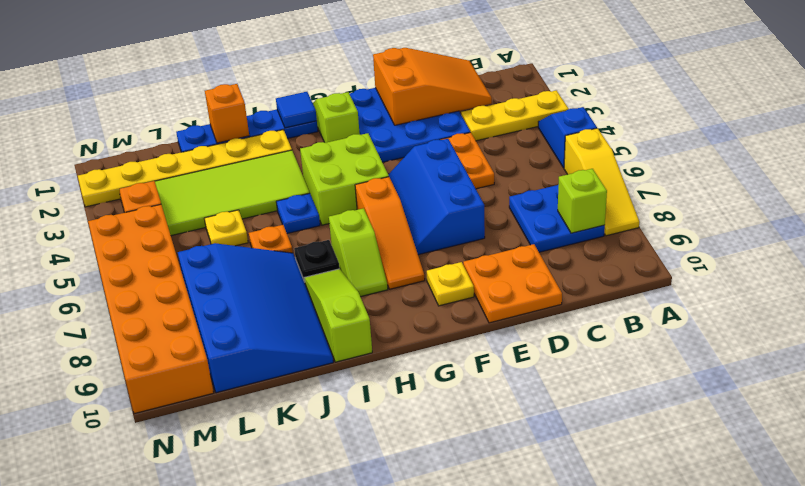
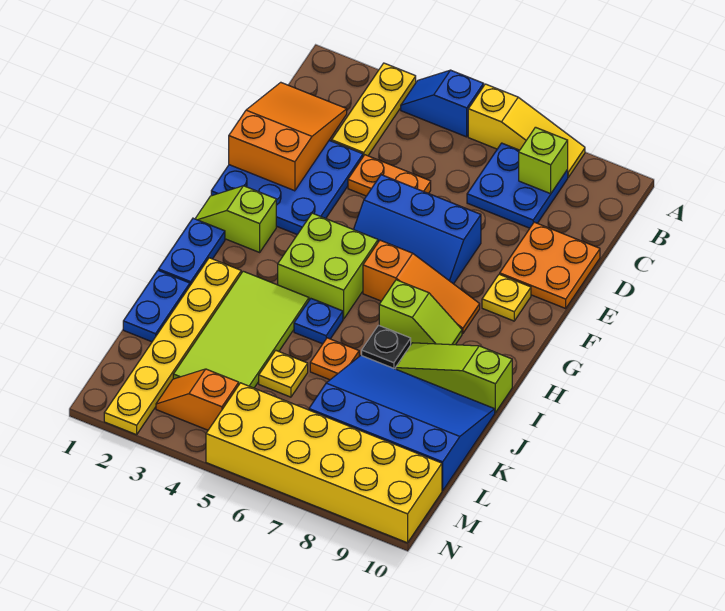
blue 1x1 tile [276,92,317,128] -> none
orange 1x1 brick [205,84,249,143] -> none
orange 2x6 brick [88,204,214,414] -> yellow 2x6 brick [206,383,442,543]

